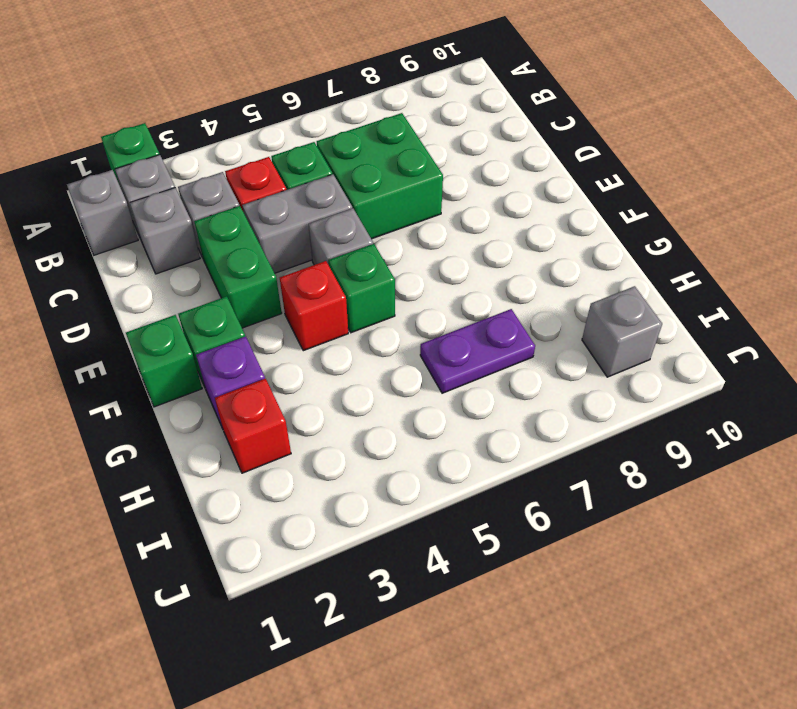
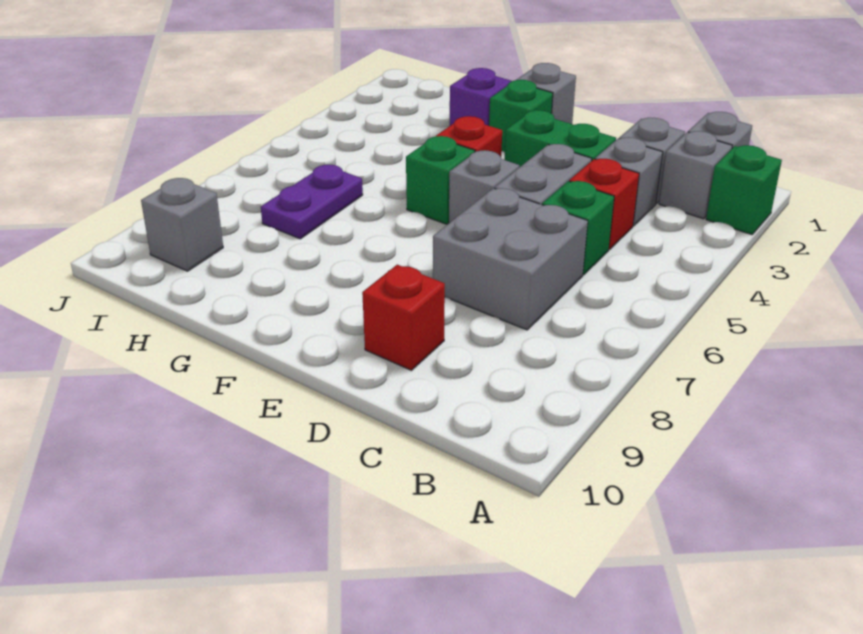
green 2x2 brick [317,113,443,239] -> grey 2x2 brick [433,188,588,330]
green 1x1 brick [126,315,202,407] -> grey 1x1 brick [517,63,576,124]
red 1x1 brick [215,379,291,473] -> red 1x1 brick moved to [362,265,445,370]

